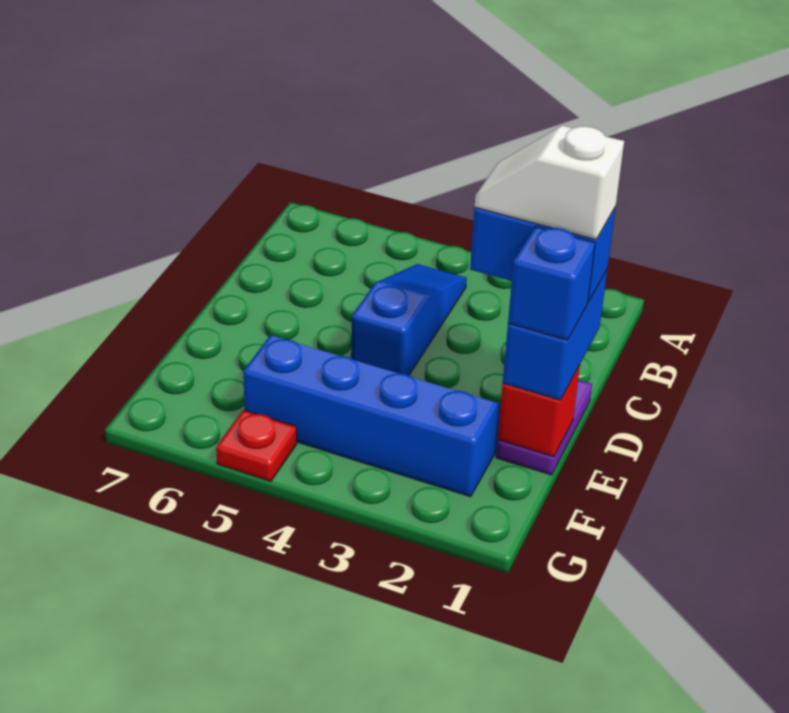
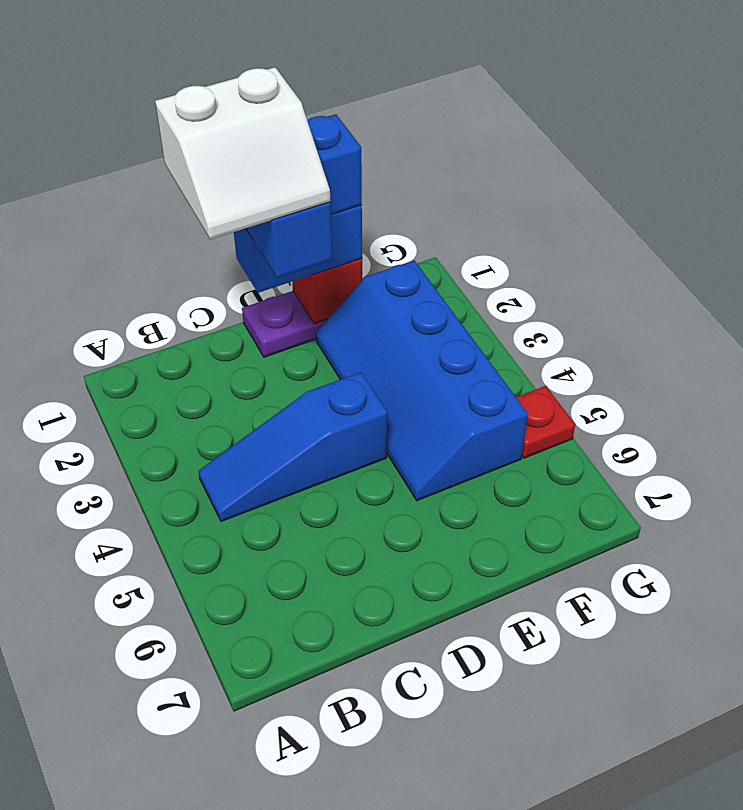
white 1x2 slope [475,125,624,239] -> white 2x2 slope [155,67,330,239]

